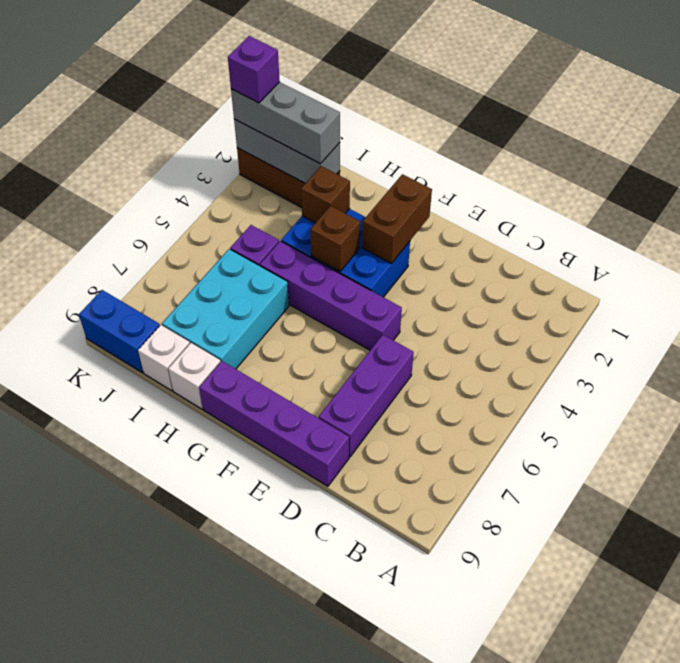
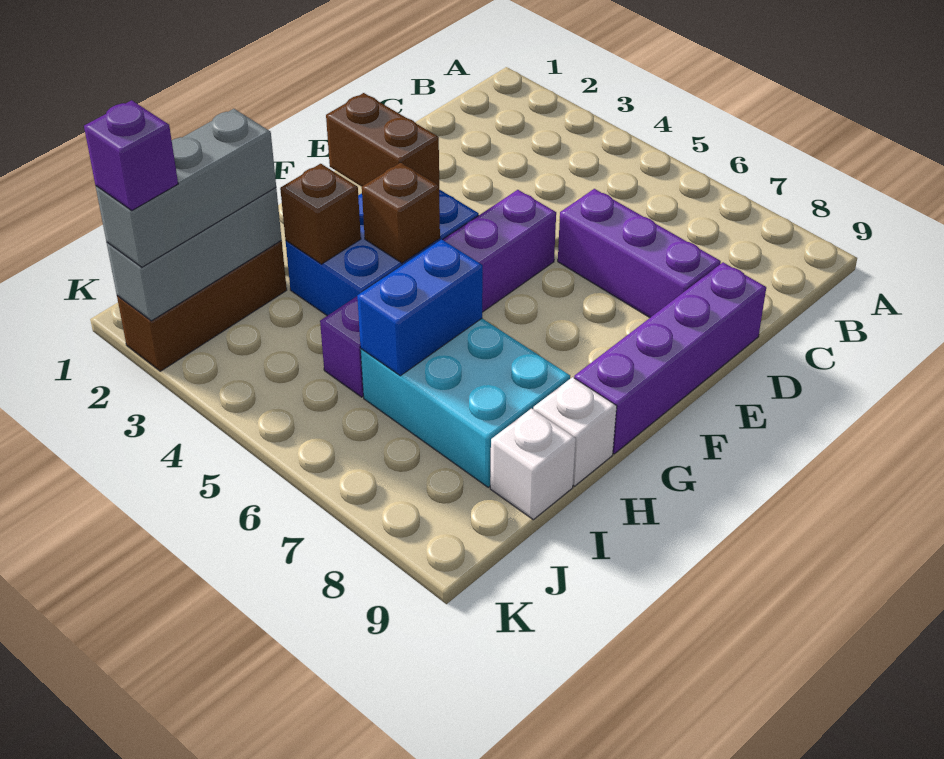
blue 1x2 brick [79,290,160,373] -> blue 1x2 brick moved to [357,239,483,376]

